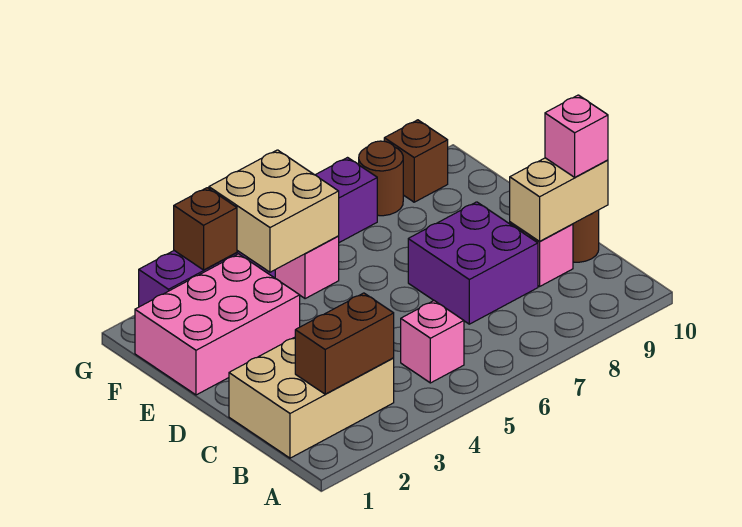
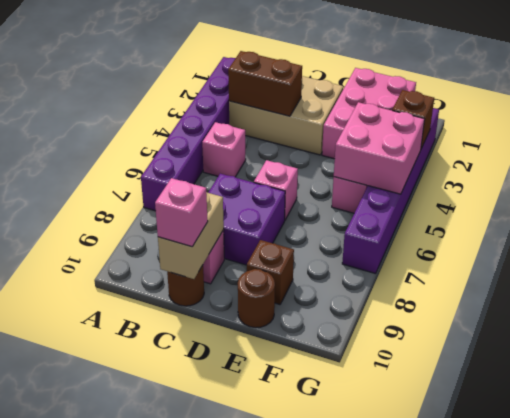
none -> purple 1x6 brick [141,57,236,211]
tan 2x3 brick [229,337,394,458] -> tan 2x3 brick turned to [229,76,343,155]
brown 1x2 brick [295,293,394,394] -> brown 1x2 brick turned to [228,51,302,116]
none -> pink 1x1 brick [254,160,298,220]
tan 2x2 brick [209,150,339,272] -> pink 2x2 brick [334,102,425,194]
brown 1x1 round brick [359,141,403,216] -> brown 1x1 round brick moved to [238,269,275,328]
brown 1x1 brick [384,120,448,202] -> brown 1x1 brick moved to [247,240,294,305]

